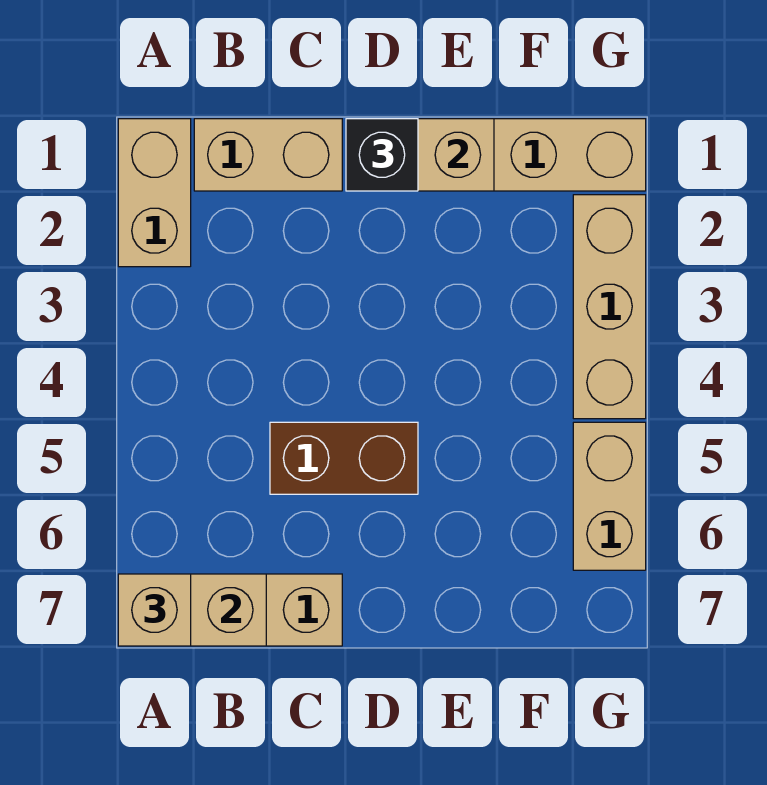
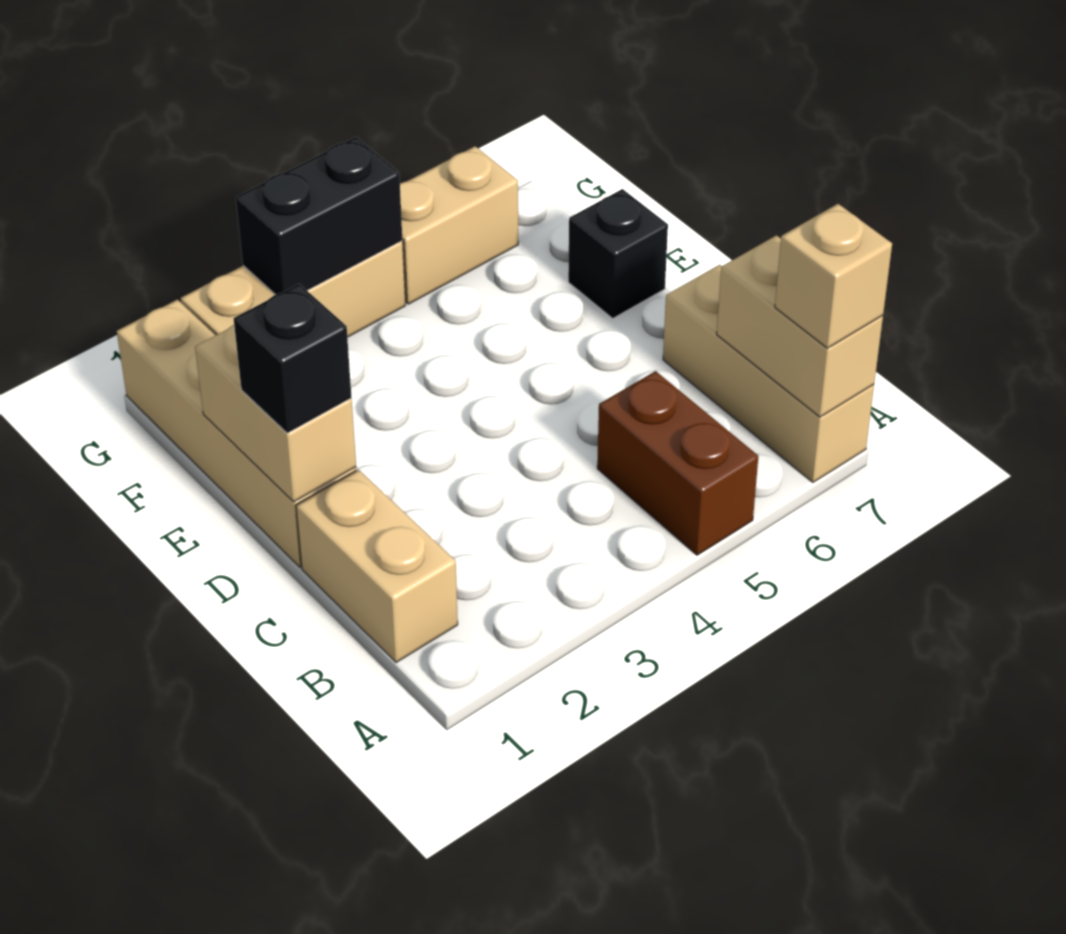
tan 1x2 brick [118,119,191,267] -> none
brown 1x2 brick [270,422,418,494] -> brown 1x2 brick moved to [597,371,758,555]
none -> black 1x1 brick [568,189,668,318]
none -> black 1x2 brick [236,137,402,295]

